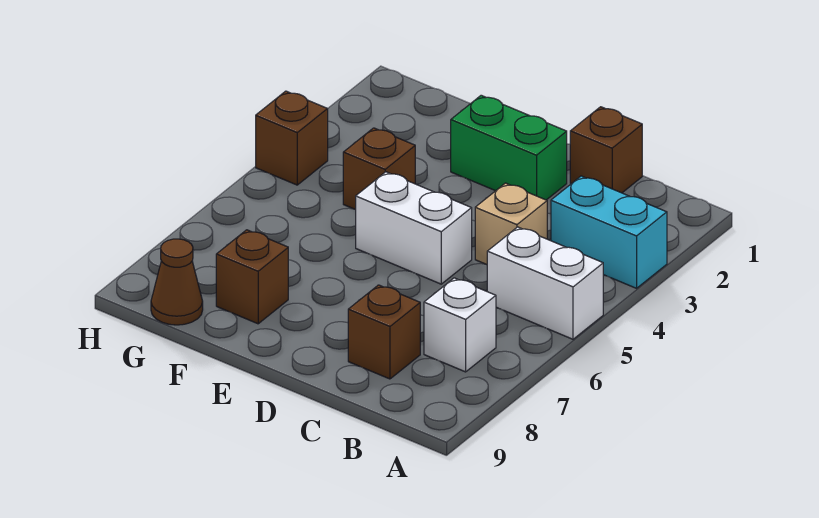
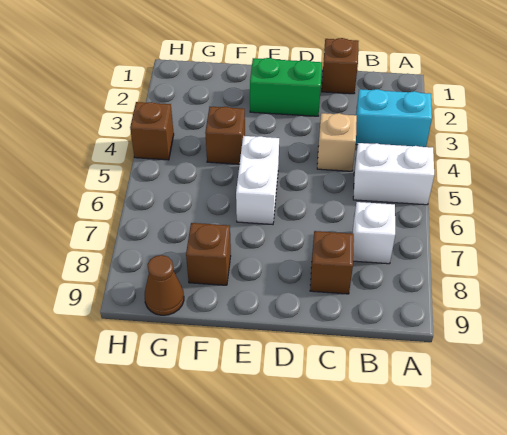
white 1x2 brick [356,172,472,284] -> white 1x2 brick turned to [236,136,279,224]

